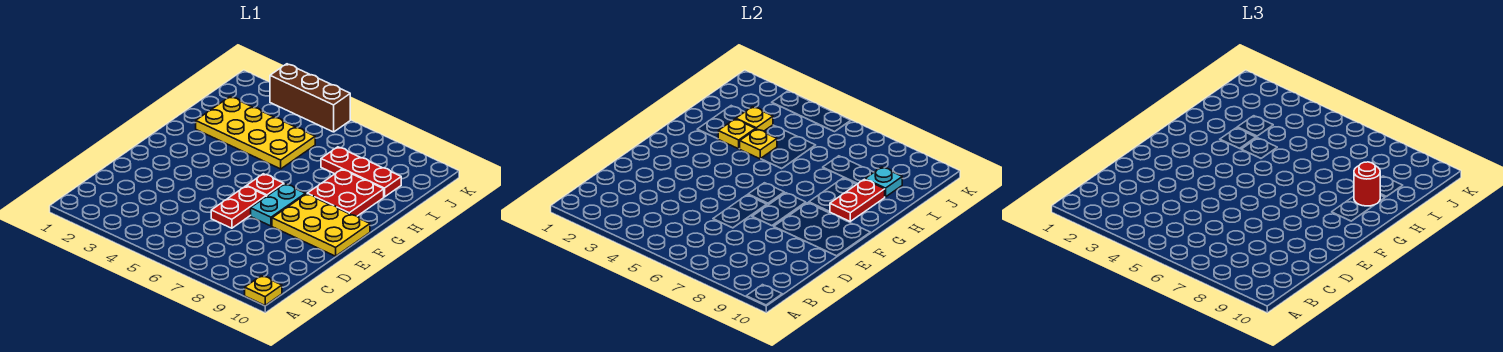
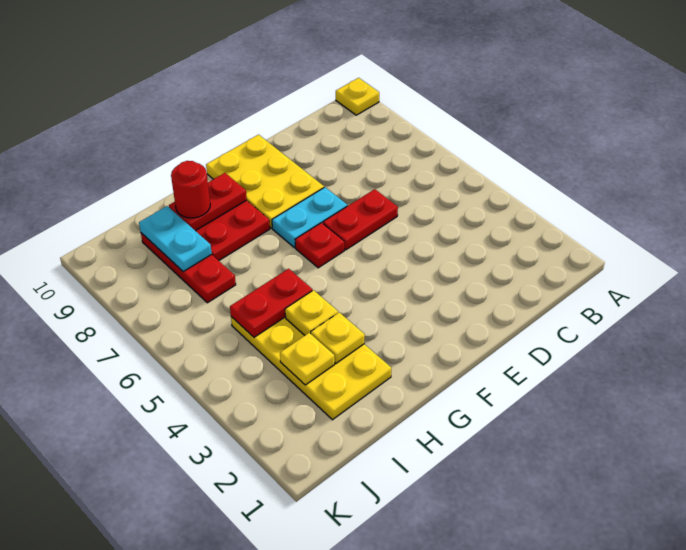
none -> red 1x2 plate [230,269,312,337]
cyan 1x1 plate [865,167,902,197] -> cyan 1x2 plate [139,206,212,272]
brown 1x3 brick [270,64,350,132] -> none

